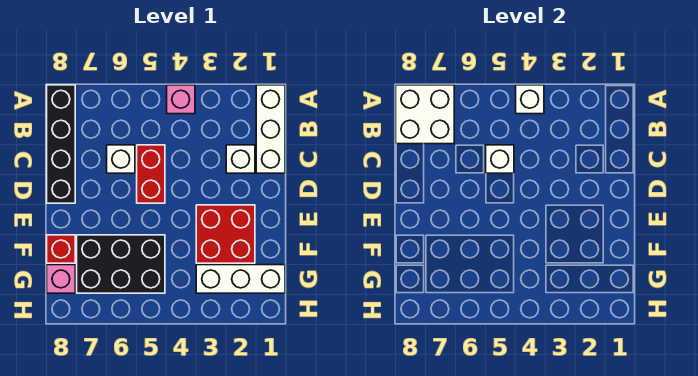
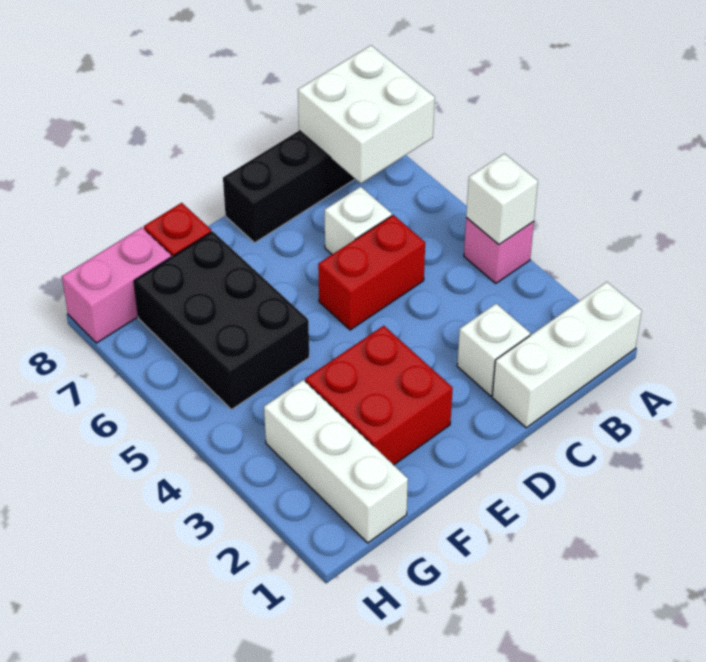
white 1x1 brick [486,145,514,173] -> none
pink 1x1 brick [47,265,75,293] -> pink 1x2 brick [62,227,171,343]

